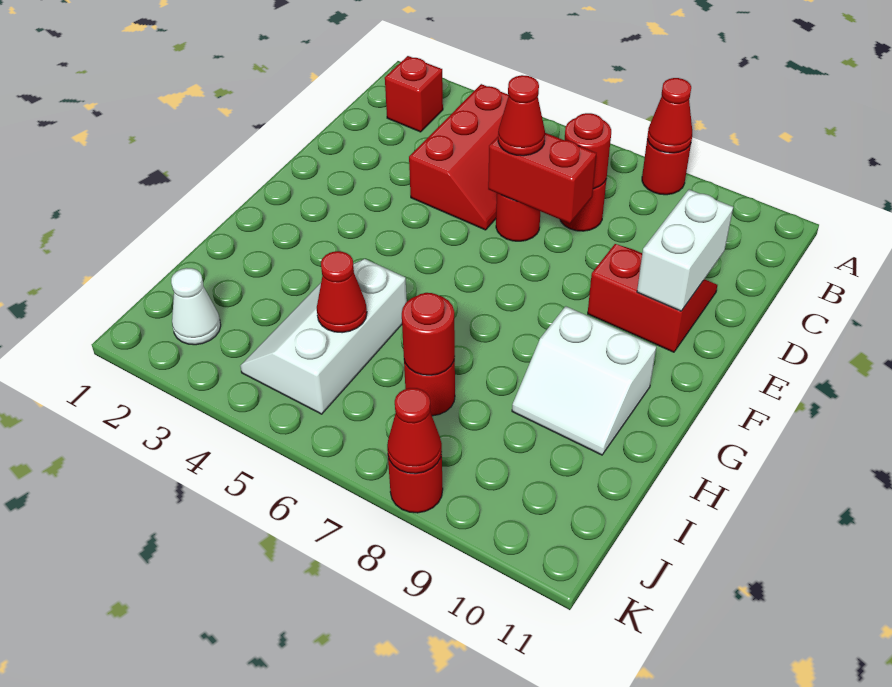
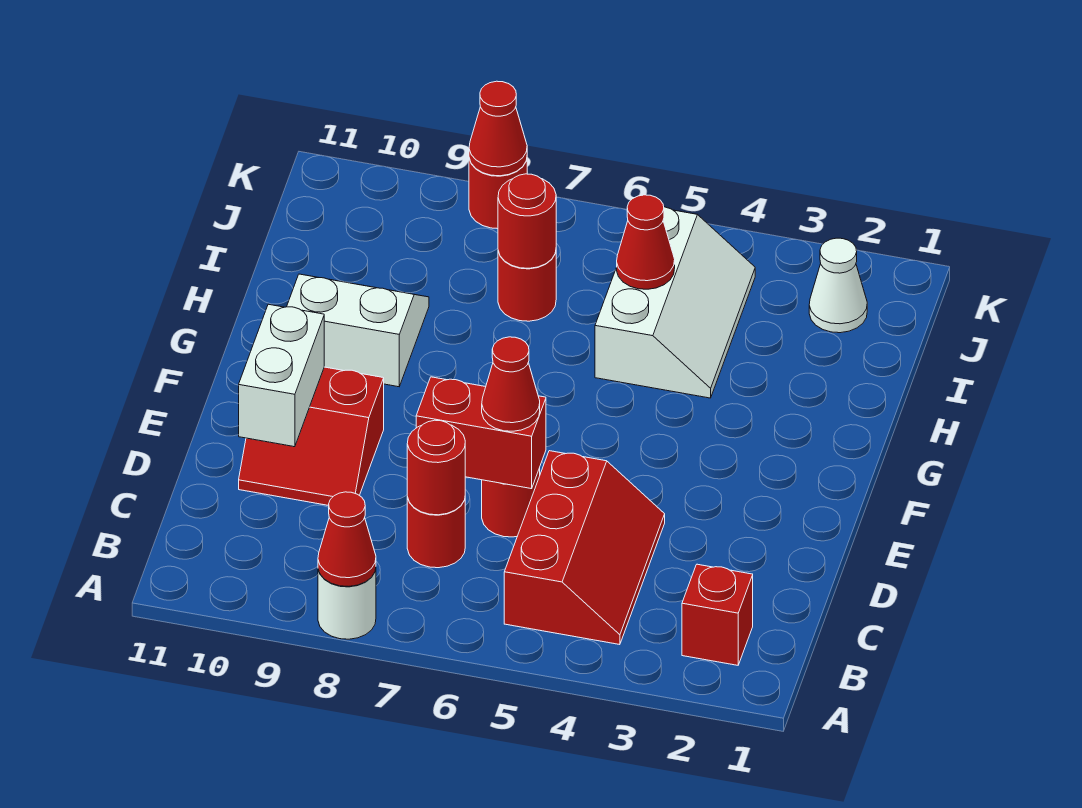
red 1x1 round brick [642,136,691,195] -> white 1x1 round brick [318,569,376,639]
red 2x3 slope [409,84,508,230] -> red 2x3 slope turned to [504,451,665,645]

